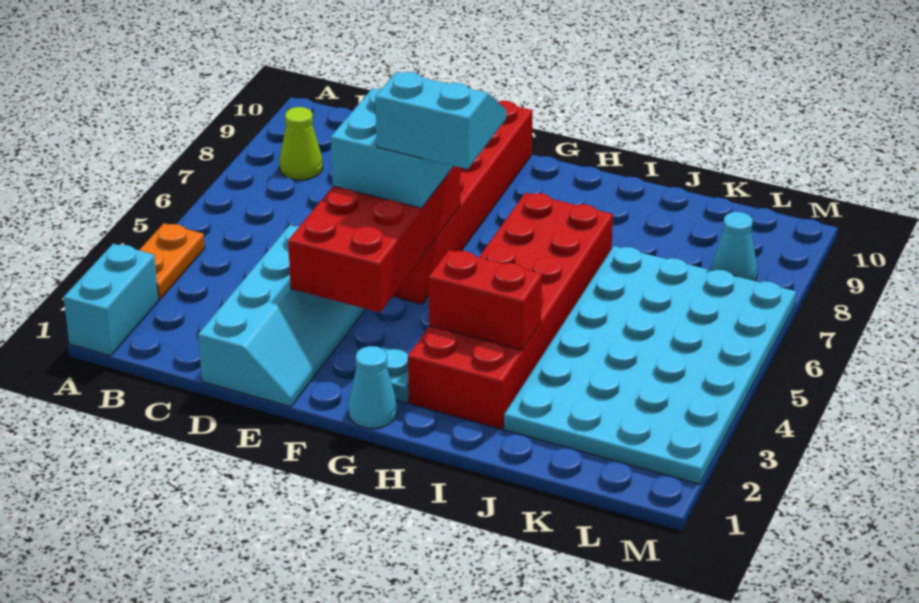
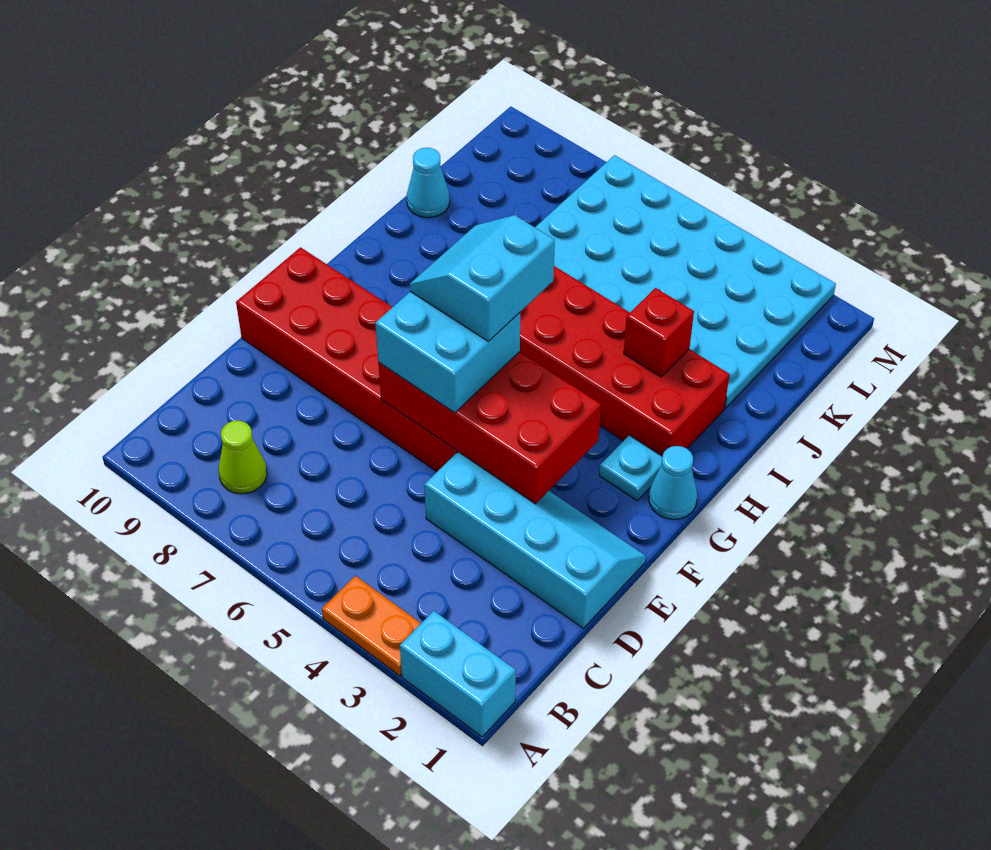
red 1x2 brick [429,250,542,350] -> red 1x1 brick [624,288,694,377]
cyan 1x1 cone [711,212,757,281] -> cyan 1x1 cone moved to [407,148,450,218]

